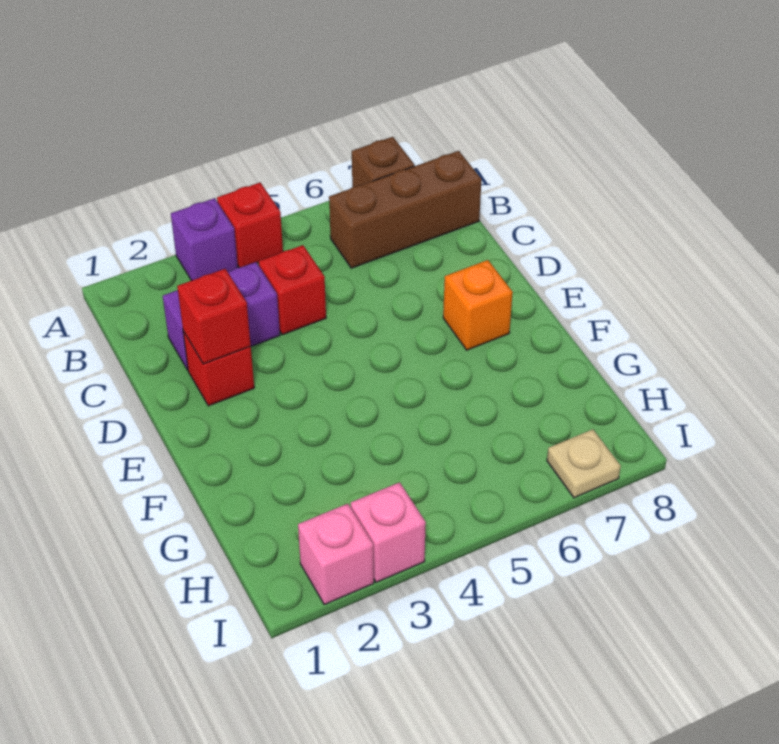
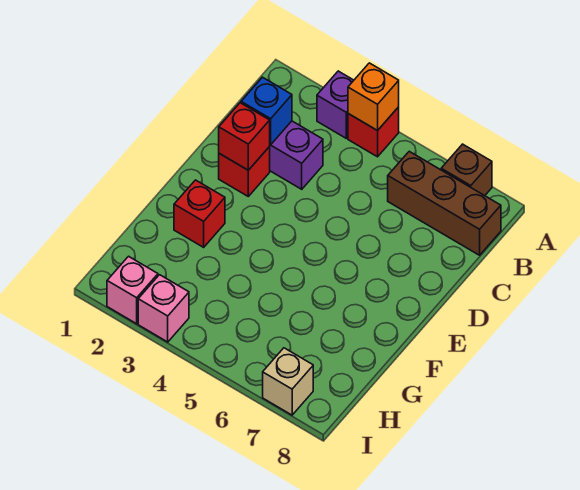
none -> blue 1x1 brick [241,77,292,145]
red 1x1 brick [259,245,326,335] -> red 1x1 brick moved to [174,180,225,247]
orange 1x1 brick [443,260,513,350] -> orange 1x1 brick moved to [348,63,399,131]
tan 1x1 plate [547,429,621,498] -> tan 1x1 brick [263,348,313,415]

